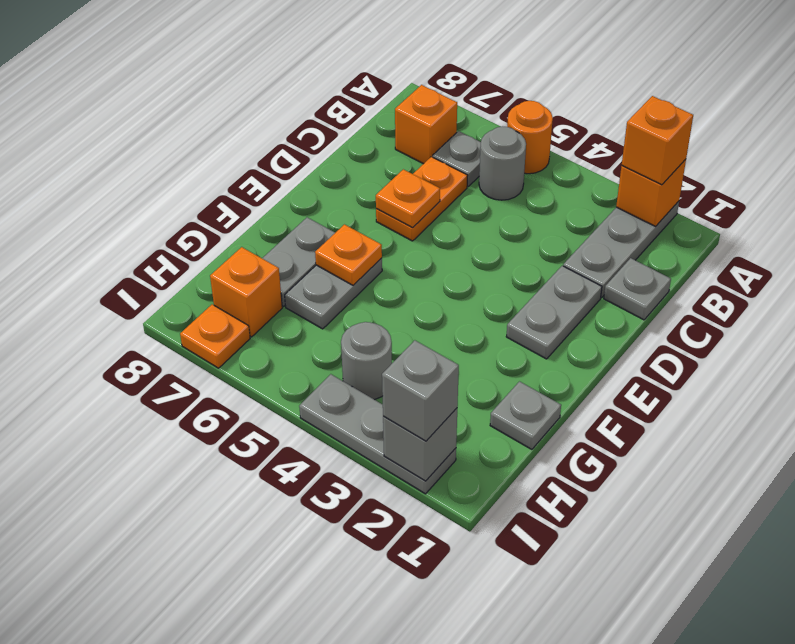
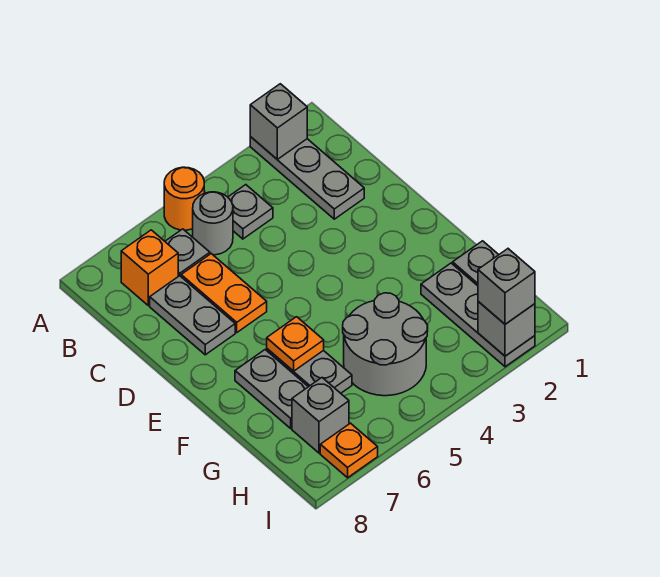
orange 1x1 brick [616,159,686,226] -> grey 1x1 brick [250,84,307,159]
orange 1x1 brick [622,96,693,185] -> none
grey 1x1 plate [604,258,671,320] -> grey 1x1 plate moved to [228,185,273,239]
grey 1x2 plate [506,266,602,359] -> grey 1x2 plate moved to [150,276,235,355]
orange 1x1 plate [376,169,440,228] -> none
grey 1x1 round brick [341,322,392,400] -> grey 2x2 round brick [343,293,428,396]
orange 1x1 brick [210,247,282,337] -> grey 1x1 brick [292,378,349,453]
grey 1x3 plate [299,374,456,494] -> grey 1x3 plate turned to [421,263,535,367]

